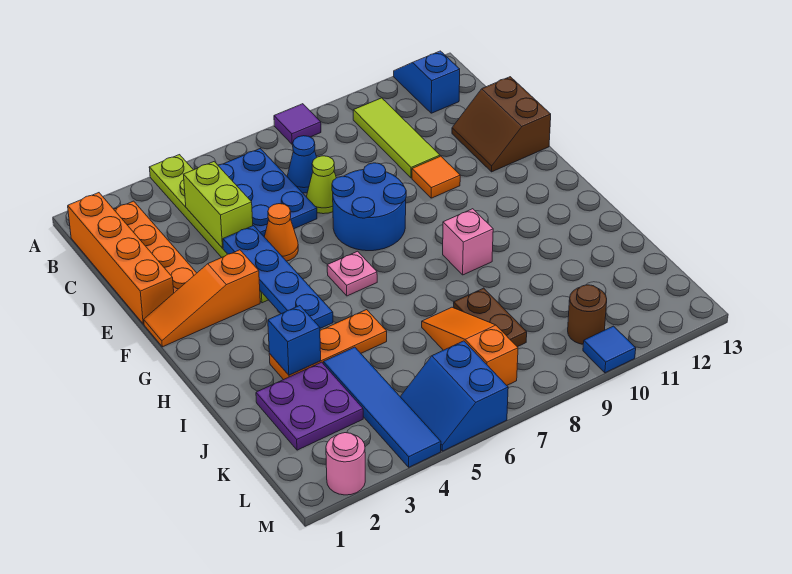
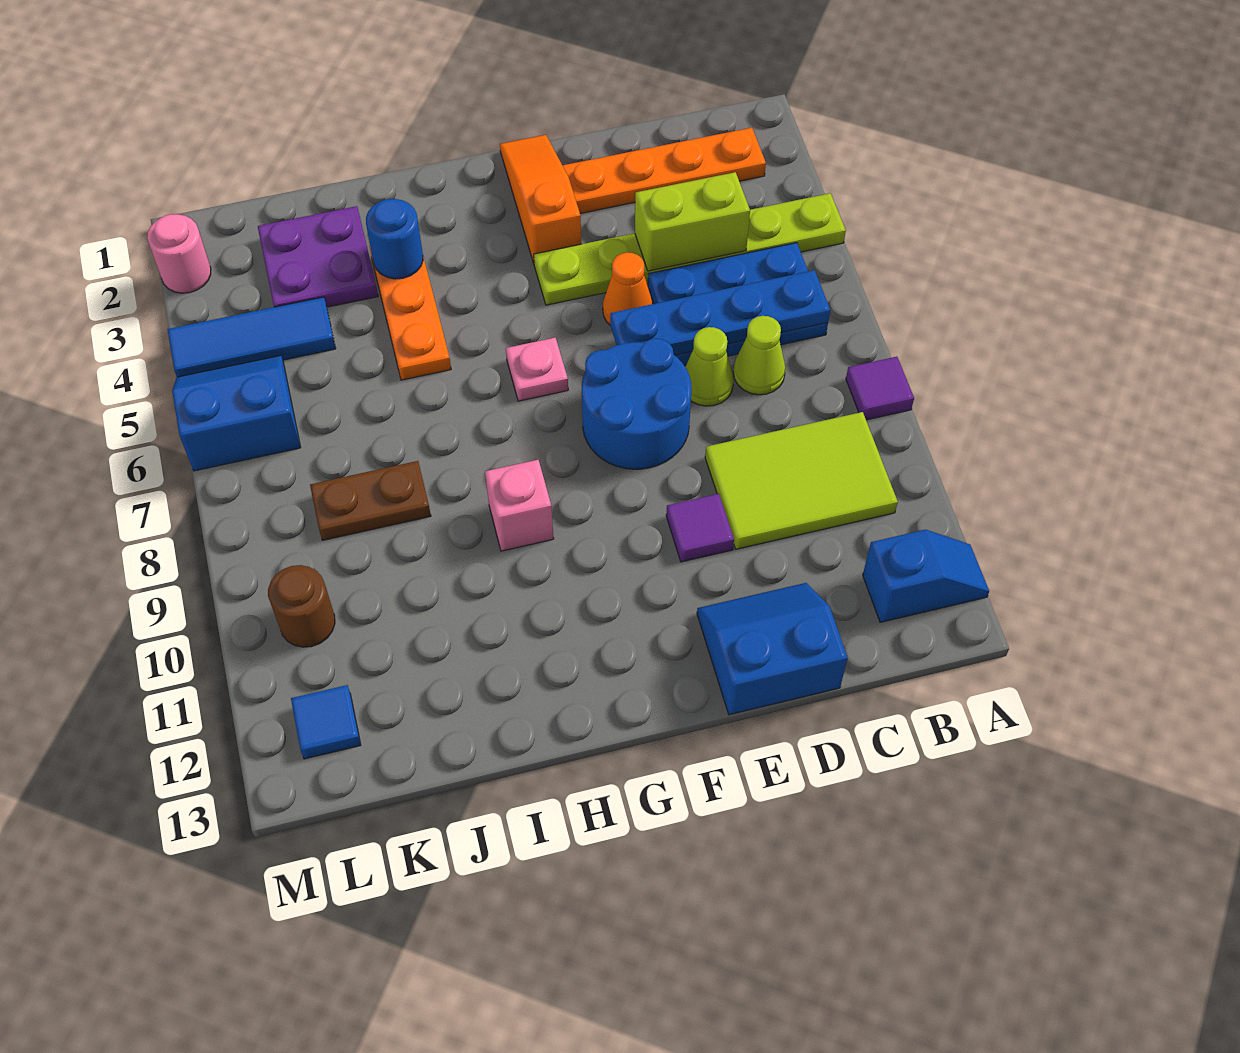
orange 1x4 brick [68,193,174,324] -> none
lime 1x3 tile [353,98,440,178] -> lime 2x3 tile [705,412,898,549]
blue 1x1 cone [287,136,317,193] -> lime 1x1 cone [733,316,785,395]
brown 2x2 slope [452,77,551,172] -> blue 2x2 slope [697,583,848,715]
blue 1x4 plate [223,226,333,328] -> blue 1x4 plate moved to [610,270,830,355]
orange 1x1 tile [412,156,460,198] -> purple 1x1 tile [666,494,734,562]
blue 1x1 brick [268,306,321,375] -> blue 1x1 round brick [366,199,423,279]
blue 1x4 tile [323,347,441,467] -> blue 1x3 tile [168,297,336,377]
orange 1x3 slope [422,307,518,385] -> none
blue 1x1 tile [583,326,636,373] -> blue 1x1 tile moved to [291,685,361,759]

